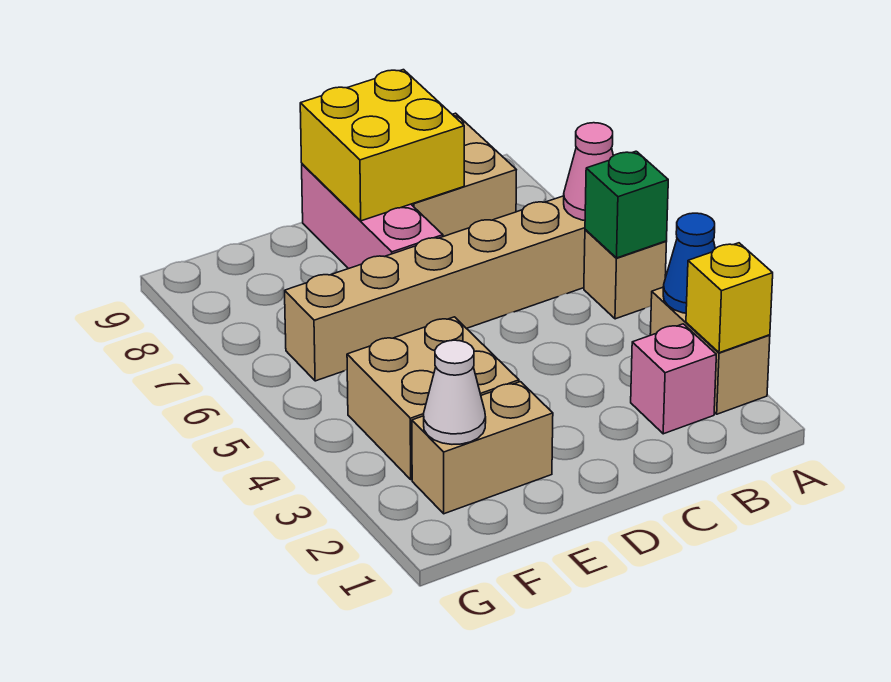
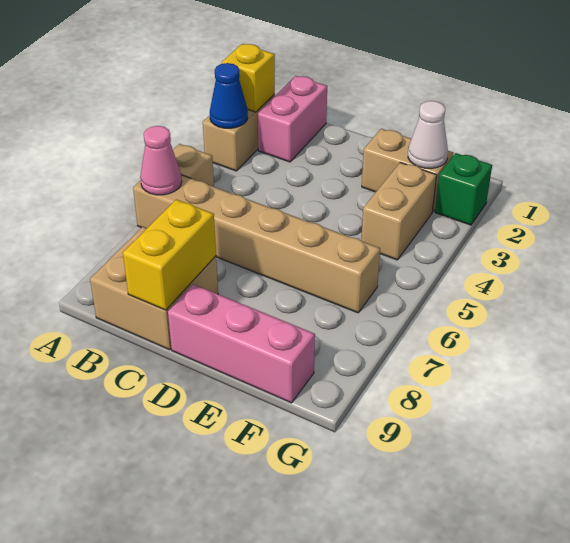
green 1x1 brick [585,151,668,258] -> green 1x1 brick moved to [435,153,492,225]
pink 1x1 brick [631,324,716,434] -> pink 1x2 brick [258,76,327,162]
yellow 2x2 brick [300,70,464,221] -> yellow 1x2 brick [123,200,216,310]
pink 1x3 brick [302,164,443,269] -> pink 1x3 brick turned to [168,284,315,403]
tan 2x2 brick [347,317,519,480] -> tan 1x2 brick [361,162,437,260]

